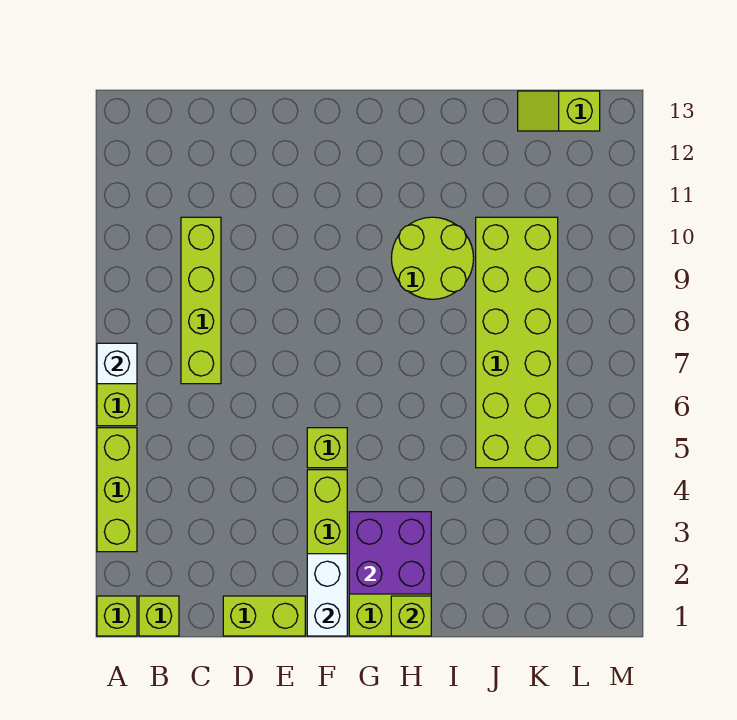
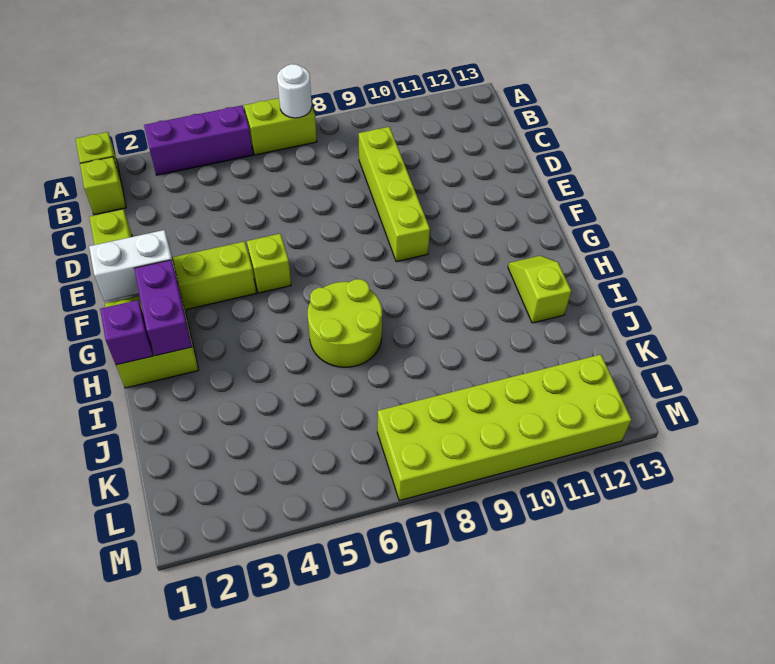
lime 1x3 brick [97,428,137,552] -> purple 1x3 brick [144,106,253,175]
white 1x1 brick [97,343,137,384] -> white 1x1 round brick [277,64,312,118]
lime 1x4 brick [181,217,221,384] -> lime 1x4 brick turned to [359,127,430,262]
purple 2x2 brick [349,512,431,594] -> purple 1x2 brick [134,260,192,356]
lime 1x1 brick [391,596,431,636] -> purple 1x1 brick [100,300,153,365]
lime 2x2 round brick [391,217,474,299] -> lime 2x2 round brick moved to [308,279,382,367]
lime 2x6 brick [476,217,558,468] -> lime 2x6 brick moved to [377,355,632,501]
lime 1x2 slope [518,91,600,131] -> lime 1x2 slope moved to [508,256,571,323]

